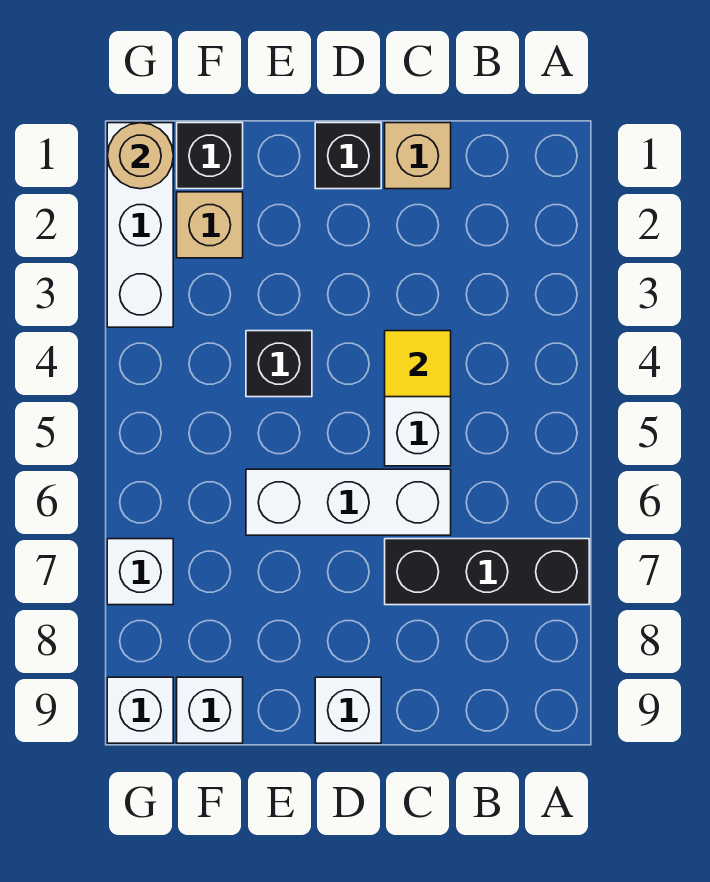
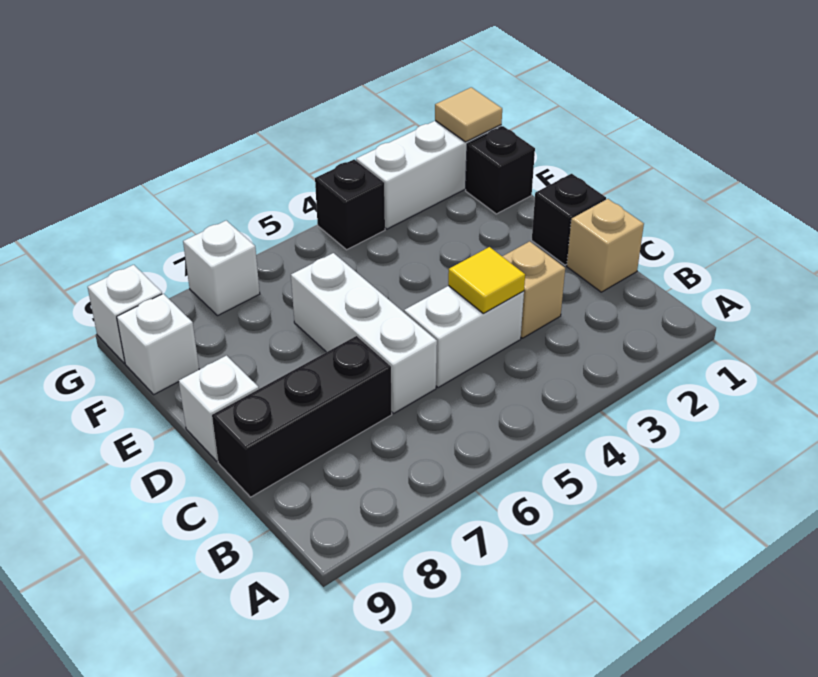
black 1x3 brick [385,539,589,605] -> black 1x3 brick turned to [212,336,392,497]
black 1x1 brick [246,331,312,397] -> black 1x1 brick moved to [315,159,385,250]
tan 1x1 brick [177,192,243,258] -> tan 1x1 brick moved to [502,241,565,338]
tan 1x1 round brick [107,123,173,189] -> tan 1x1 tile [435,87,502,142]

